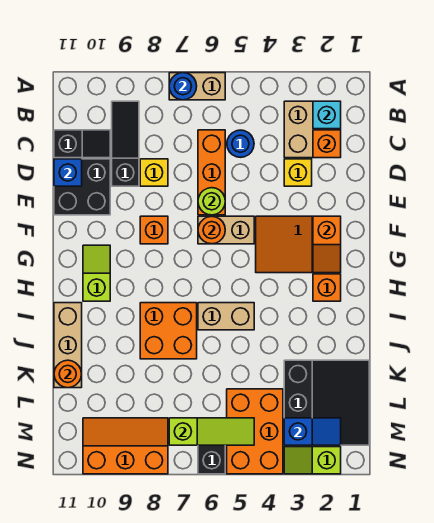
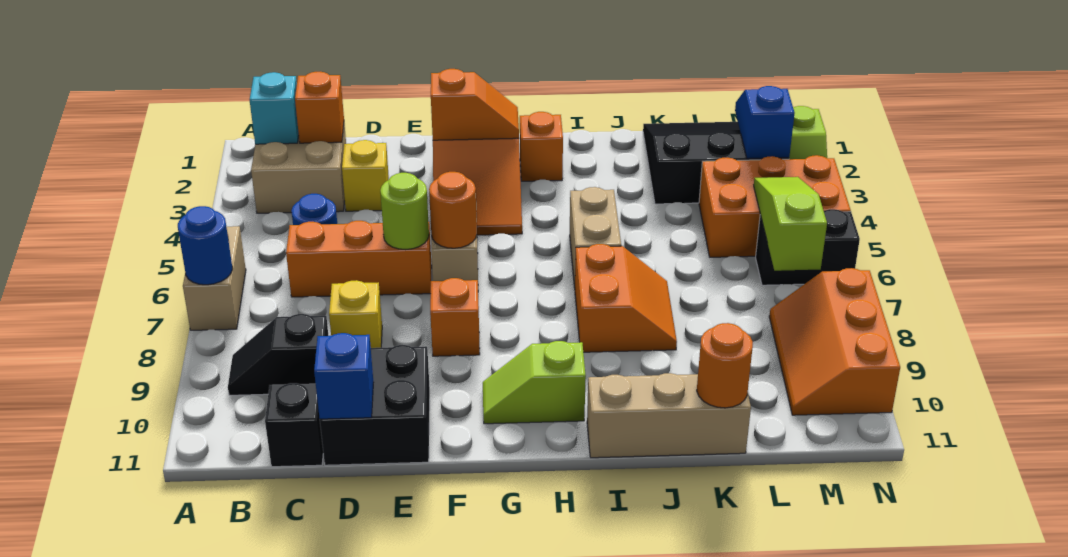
black 1x3 slope [112,101,139,186] -> black 1x2 slope [228,314,328,395]
orange 2x2 brick [140,303,197,359] -> orange 2x2 slope [575,244,677,352]

